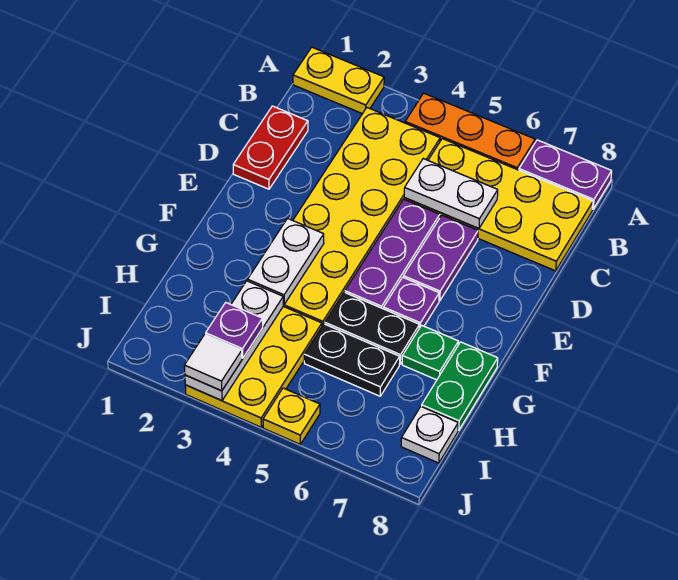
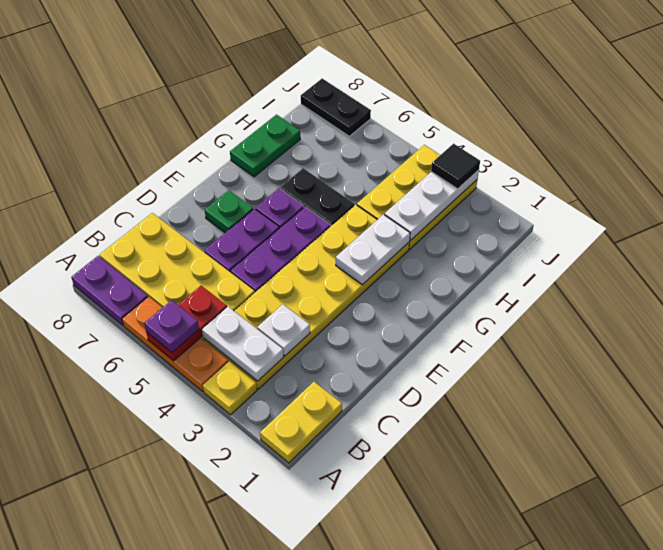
yellow 1x2 plate [293,47,384,114] -> yellow 1x2 plate turned to [260,382,342,463]
red 1x2 plate [233,106,308,189] -> red 1x2 plate moved to [146,286,227,361]
white 1x2 plate [404,159,498,229] -> white 1x2 plate moved to [202,307,284,381]
green 1x1 plate [402,325,459,380] -> green 1x1 plate moved to [205,190,253,233]
black 1x2 plate [304,324,400,396] -> black 1x2 plate moved to [301,79,371,136]
purple 1x1 plate [206,303,263,358] -> purple 1x1 plate moved to [144,300,199,352]
white 1x1 plate [401,407,458,463] -> white 1x1 plate moved to [257,304,310,356]
white 1x1 tile [184,335,242,391] -> black 1x1 tile [431,144,480,189]
yellow 1x1 plate [263,388,320,444] -> yellow 1x1 plate moved to [203,361,257,415]

